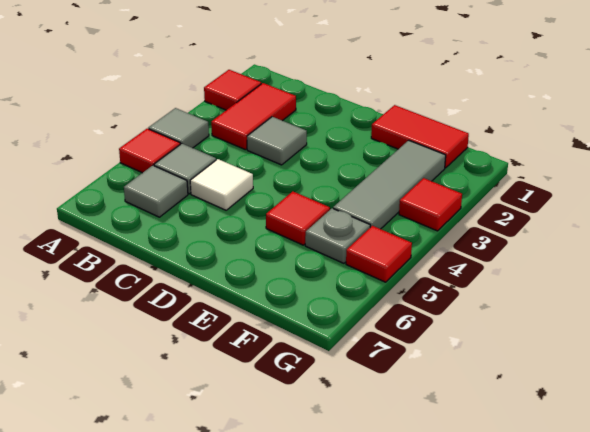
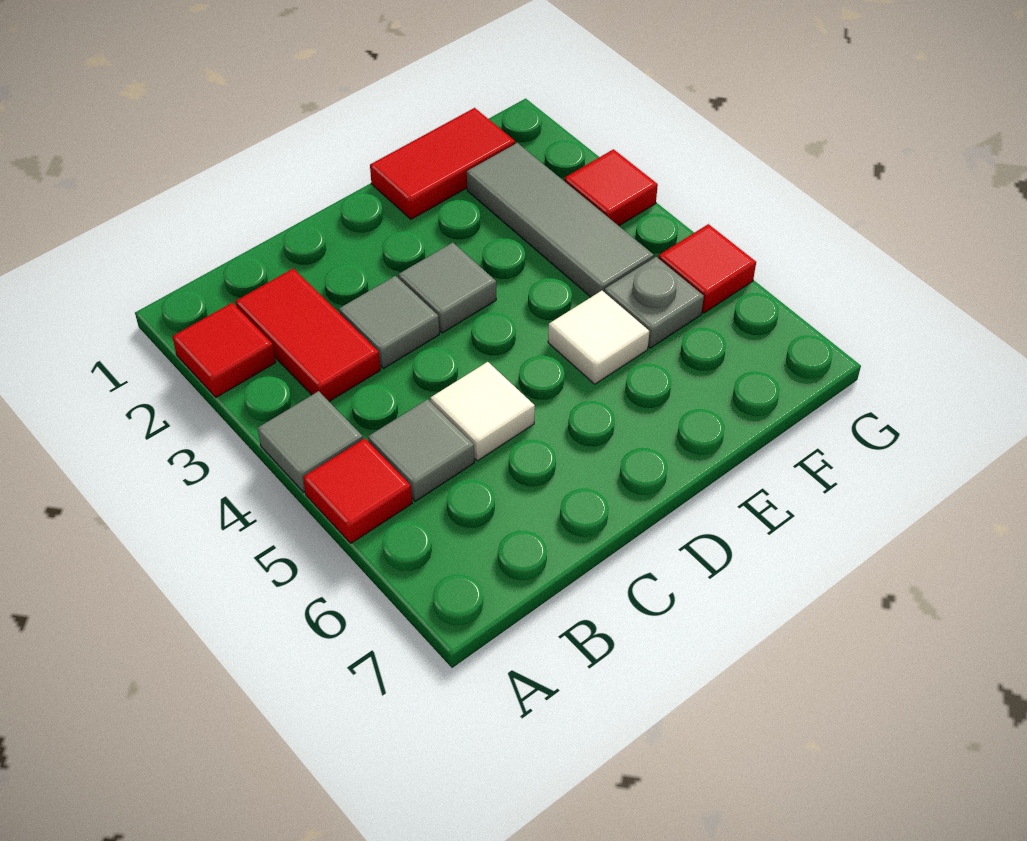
grey 1x1 tile [124,165,188,217] -> grey 1x1 tile moved to [398,243,496,333]
red 1x1 tile [266,191,330,245] -> white 1x1 tile [548,291,649,384]

